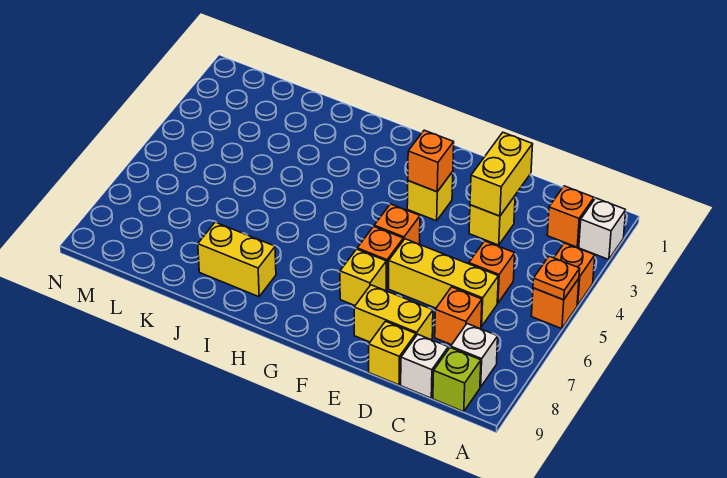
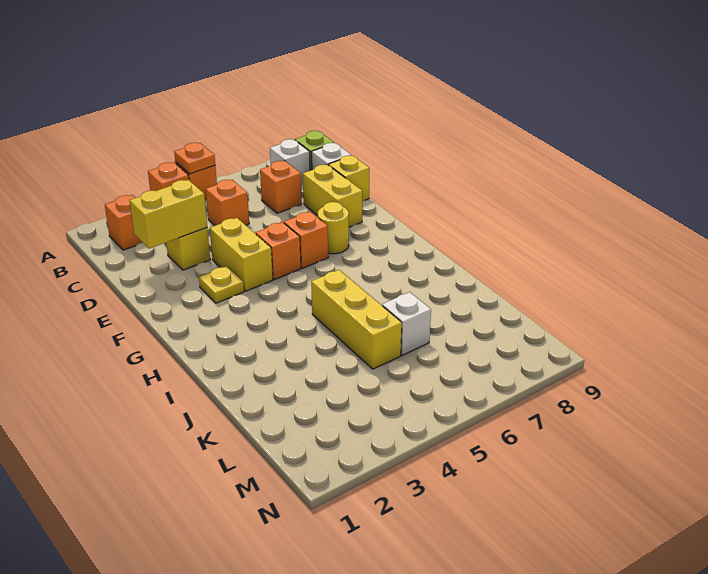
white 1x1 brick [579,198,626,260] -> white 1x1 brick moved to [382,292,431,355]
yellow 1x3 brick [388,239,498,326] -> yellow 1x3 brick moved to [311,270,402,369]
yellow 1x1 brick [407,172,453,221] -> yellow 1x1 plate [199,266,244,303]
orange 1x1 brick [408,130,454,192] -> none
yellow 1x1 brick [340,249,386,305] -> yellow 1x1 round brick [318,202,349,254]
yellow 1x2 brick [198,222,276,297] -> yellow 1x2 brick moved to [210,218,273,291]

